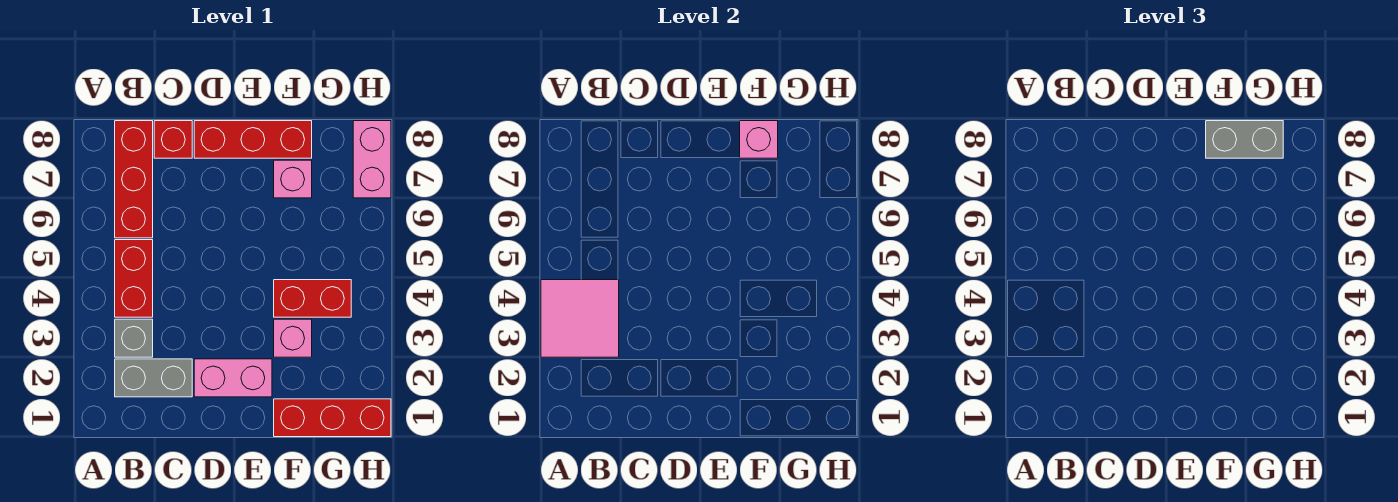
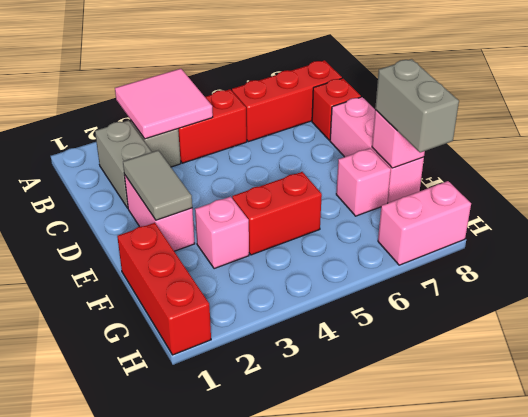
none -> grey 1x2 tile [123,150,192,220]
red 1x3 brick [194,121,312,158] -> pink 1x3 brick [330,97,424,203]
red 1x2 brick [274,280,351,317] -> red 1x2 brick turned to [232,172,322,255]

